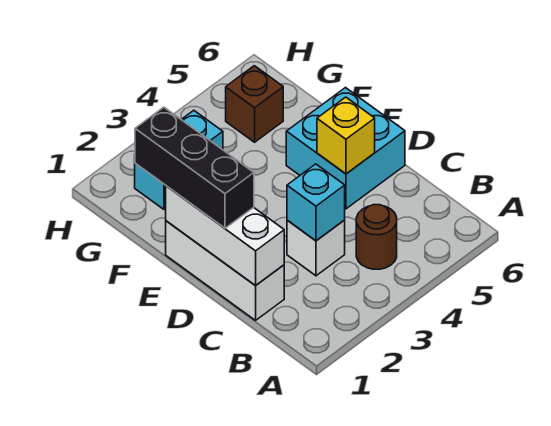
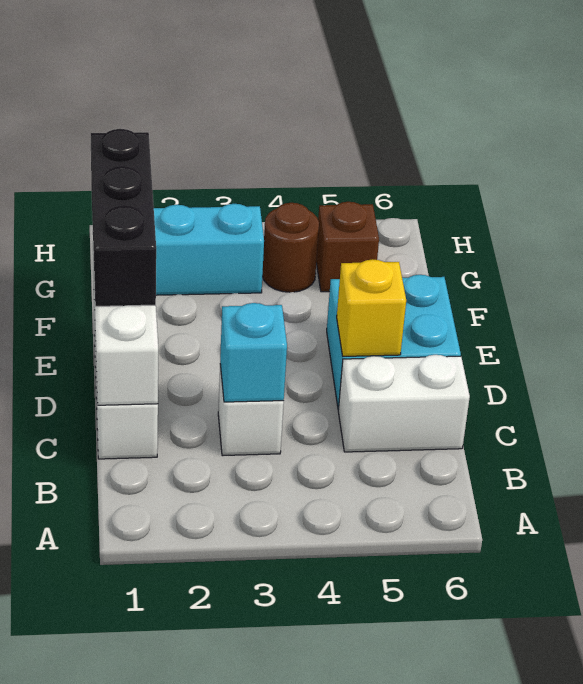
brown 1x1 round brick [356,205,397,269] -> brown 1x1 round brick moved to [262,203,319,292]
none -> white 1x2 brick [338,355,470,452]

